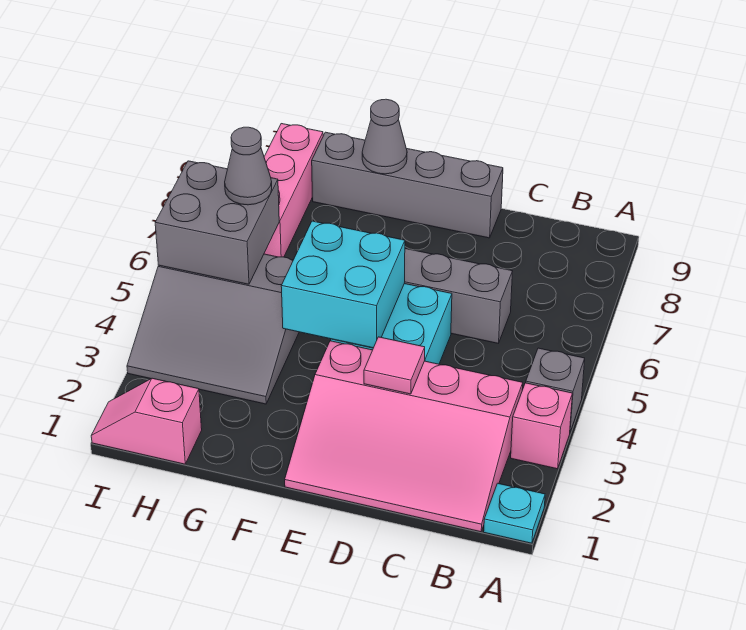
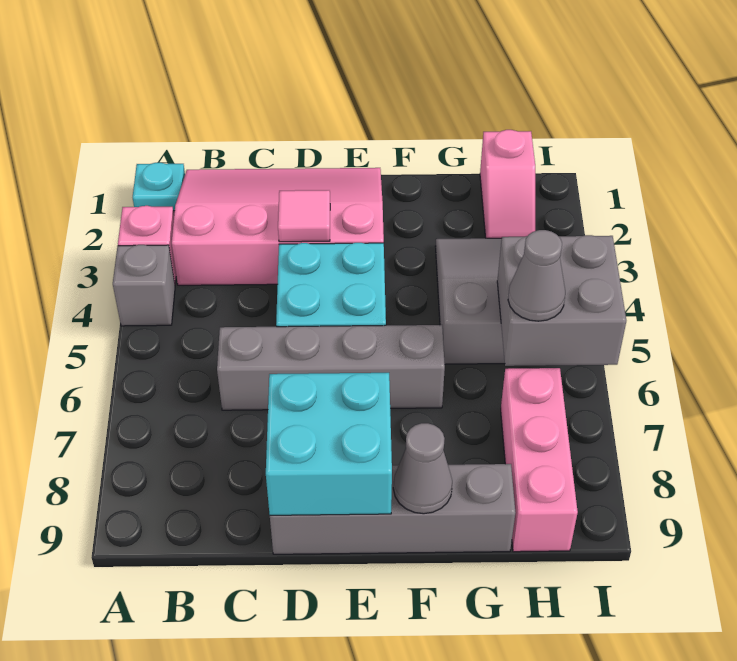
cyan 2x2 brick [281,221,405,348] -> cyan 2x2 brick moved to [266,373,392,515]
pink 1x2 slope [91,378,202,464] -> pink 1x2 slope turned to [480,130,535,238]

